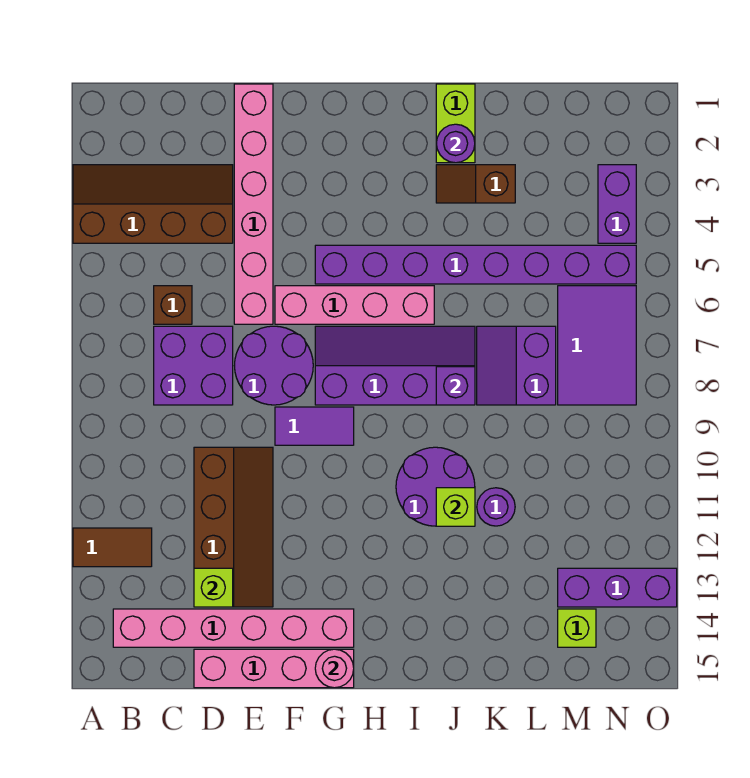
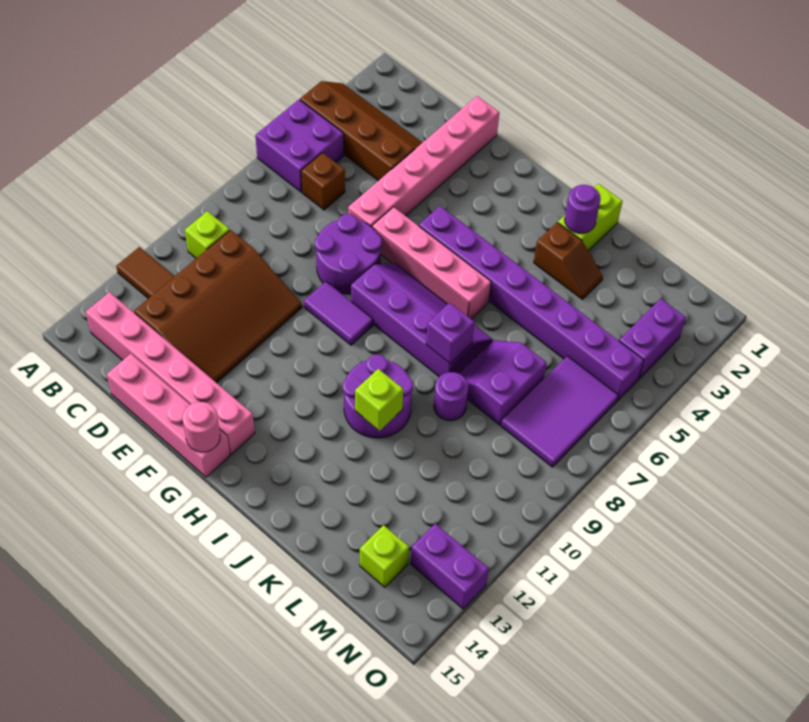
purple 2x2 brick [154,326,233,405] -> purple 2x2 brick moved to [255,100,344,192]
brown 2x4 slope [194,447,273,607] -> brown 3x4 slope [134,230,302,383]
lime 1x1 brick [194,568,233,607] -> lime 1x1 brick moved to [185,211,230,258]
brown 1x2 slope [436,165,515,203] -> brown 1x2 slope turned to [534,222,603,299]
purple 1x1 round brick [477,488,515,526] -> purple 1x1 round brick moved to [434,372,468,421]
purple 1x3 brick [558,568,677,607] -> purple 1x2 brick [411,524,489,609]

